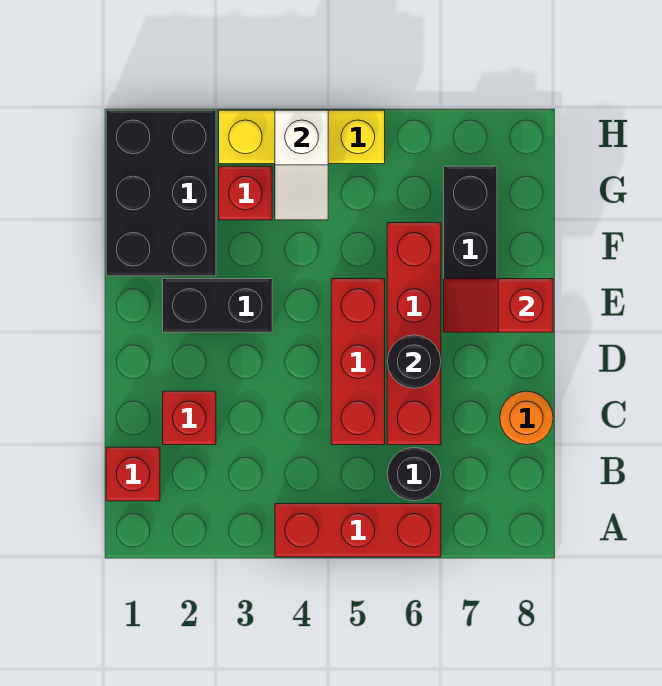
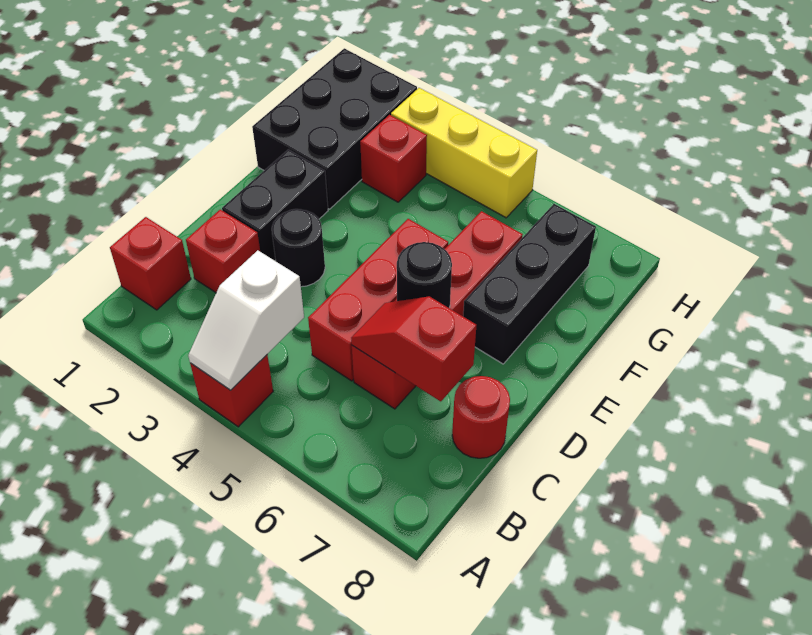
red 1x3 brick [275,504,441,557] -> red 1x1 brick [190,355,273,427]
black 1x1 round brick [387,447,441,501] -> black 1x1 round brick moved to [272,209,325,287]
orange 1x1 round brick [500,391,553,445] -> red 1x1 round brick [452,376,510,458]
black 1x2 brick [163,279,272,332] -> black 1x2 brick turned to [222,150,328,261]
red 1x2 slope [444,279,553,332] -> red 1x2 slope moved to [351,296,477,401]
white 1x2 slope [275,110,328,220] -> white 1x2 slope moved to [188,250,304,390]

